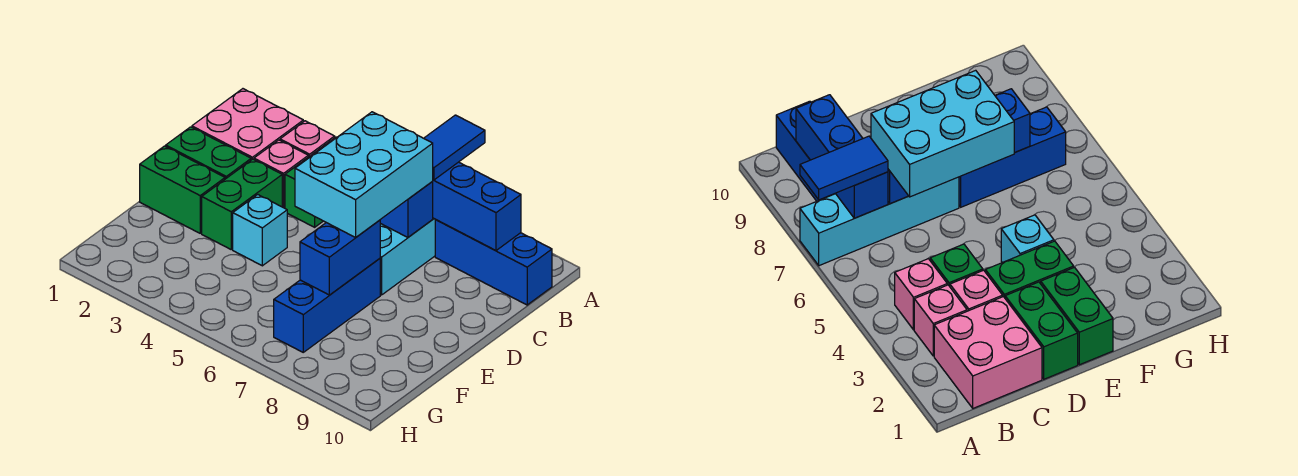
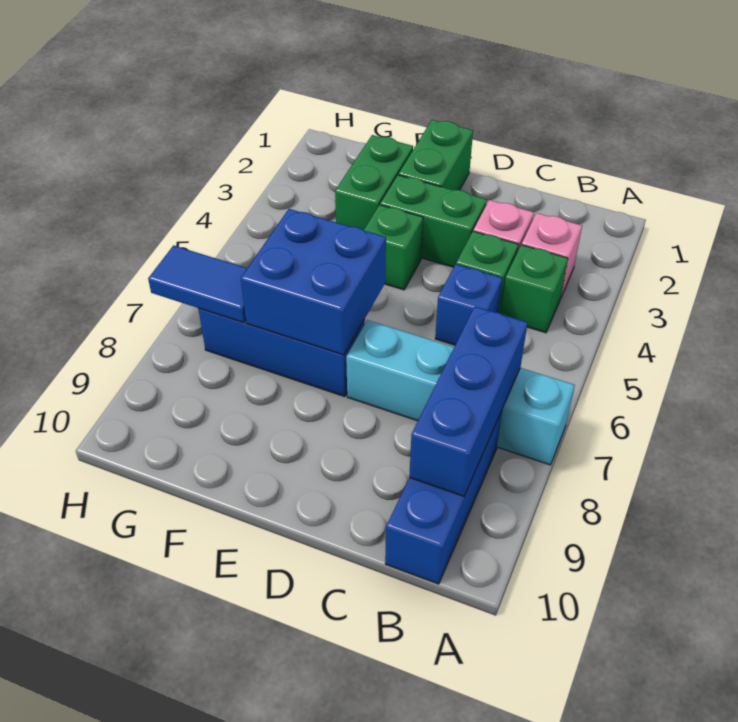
blue 1x2 tile [424,115,485,180] -> blue 1x2 tile moved to [148,245,247,323]
pink 2x2 brick [192,89,303,160] -> none
pink 1x1 brick [895,259,947,330] -> green 1x1 brick [501,245,568,333]
cyan 2x3 brick [295,112,433,237] -> none
blue 1x1 brick [380,181,433,237] -> blue 1x1 brick moved to [435,264,502,345]
green 1x2 brick [166,127,251,179] -> green 1x2 brick moved to [335,135,413,230]
cyan 1x1 brick [233,195,287,266] -> green 1x1 brick [364,205,423,290]
blue 1x2 brick [300,220,380,295] -> blue 2x2 brick [241,209,386,355]

